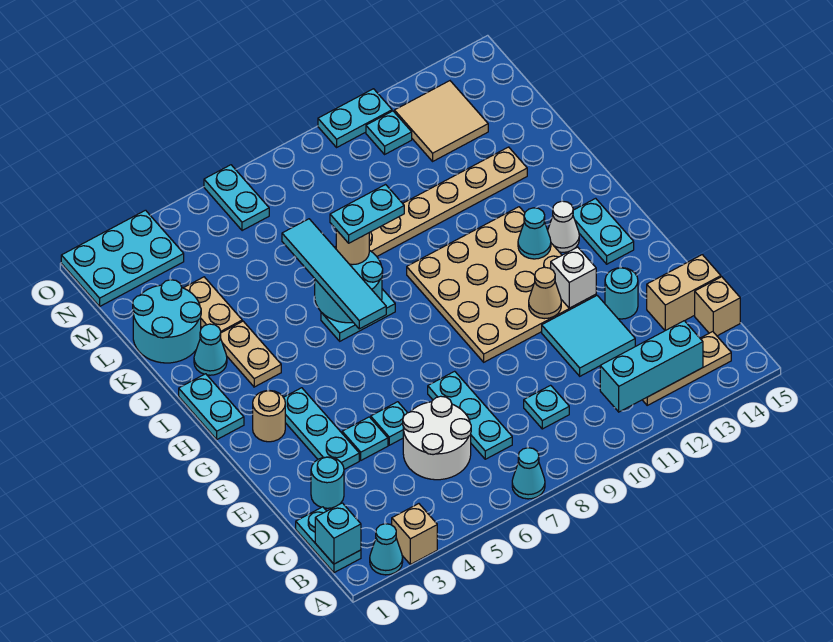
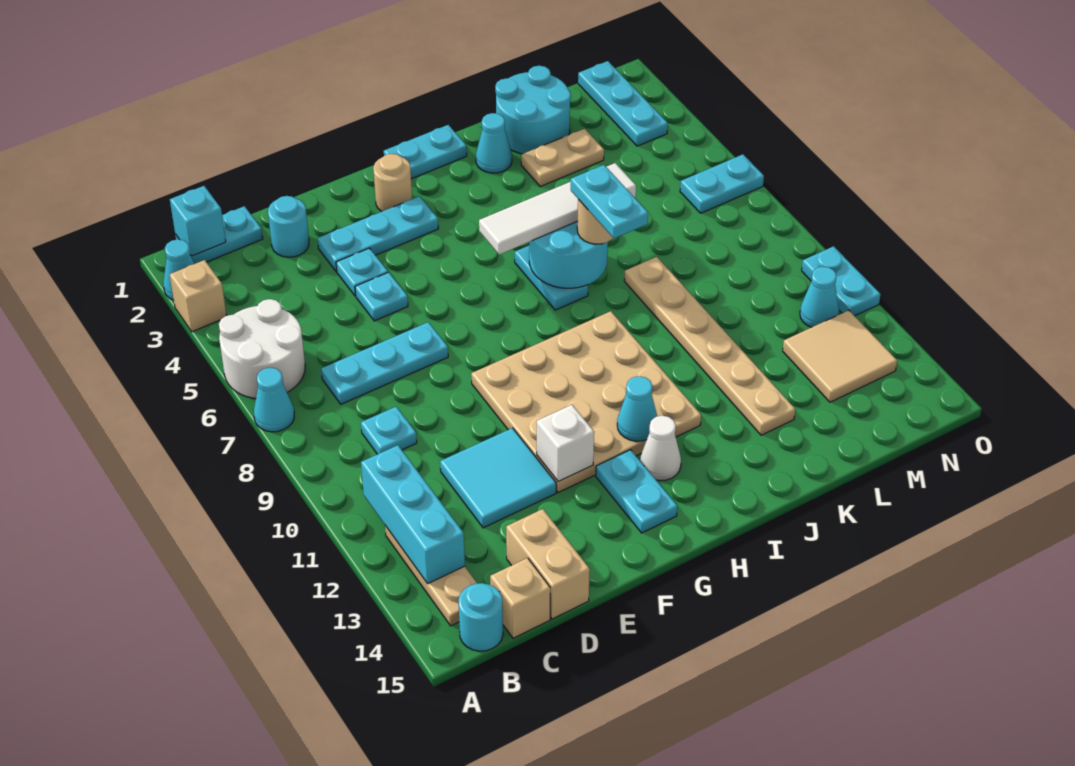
white 2x2 round brick [403,396,471,480] -> white 2x2 round brick moved to [219,299,305,398]
cyan 1x1 round brick [605,268,638,319] -> cyan 1x1 round brick moved to [458,583,503,651]
tan 1x1 cone [529,267,561,319] -> none
cyan 1x2 plate [573,198,634,264] -> cyan 1x2 plate turned to [596,450,677,533]
cyan 1x4 tile [282,219,386,329] -> white 1x4 tile [479,163,636,255]
tan 1x2 plate [220,321,281,387] -> none
cyan 2x3 plate [61,210,184,306] -> cyan 1x3 plate [578,61,668,146]
cyan 1x1 plate [366,111,412,154] -> cyan 1x1 cone [800,267,839,327]

